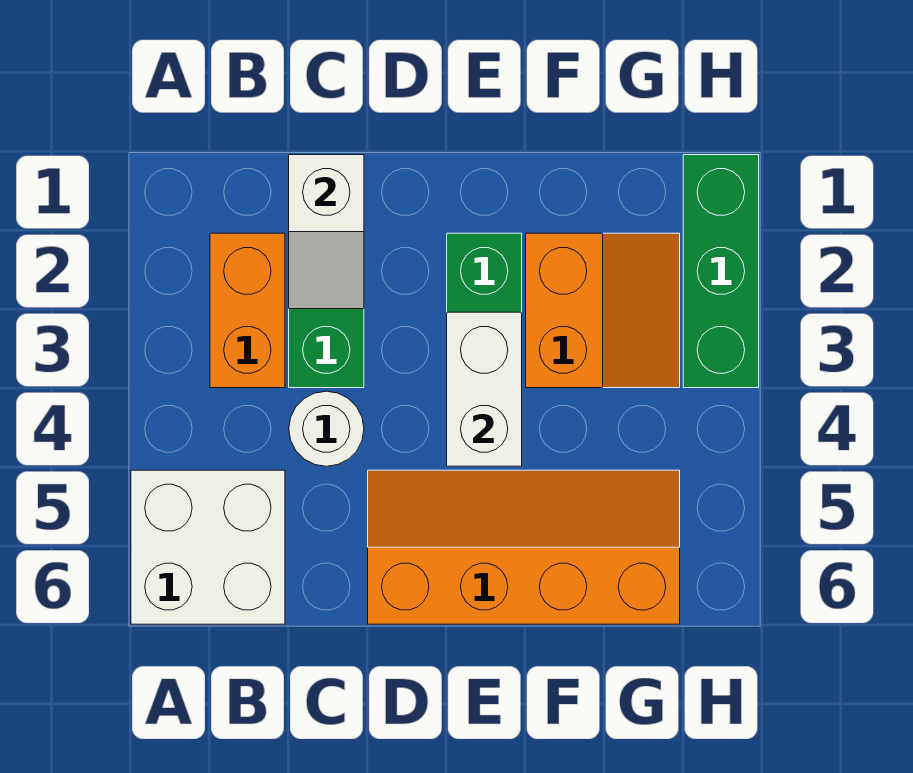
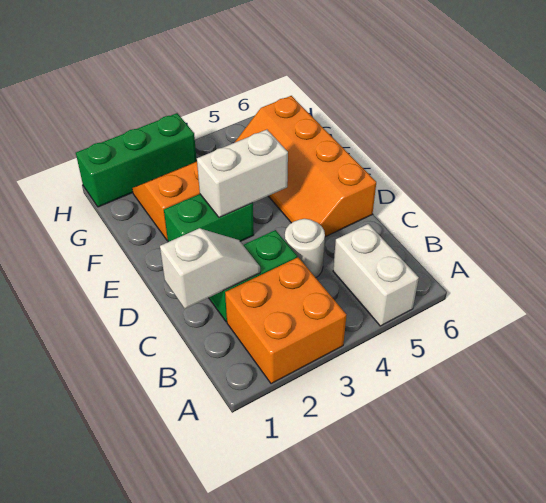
white 2x2 brick [131,470,285,624] -> white 1x2 brick [333,224,419,326]
orange 1x2 brick [210,233,285,388] -> orange 2x2 brick [225,257,346,384]

